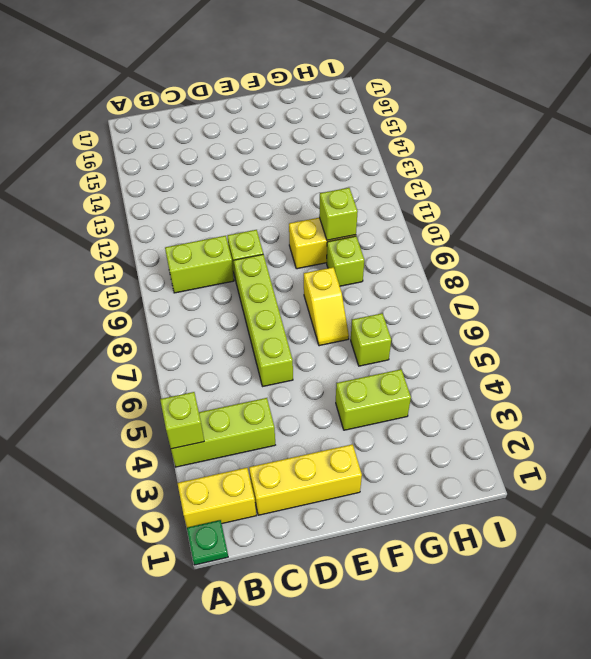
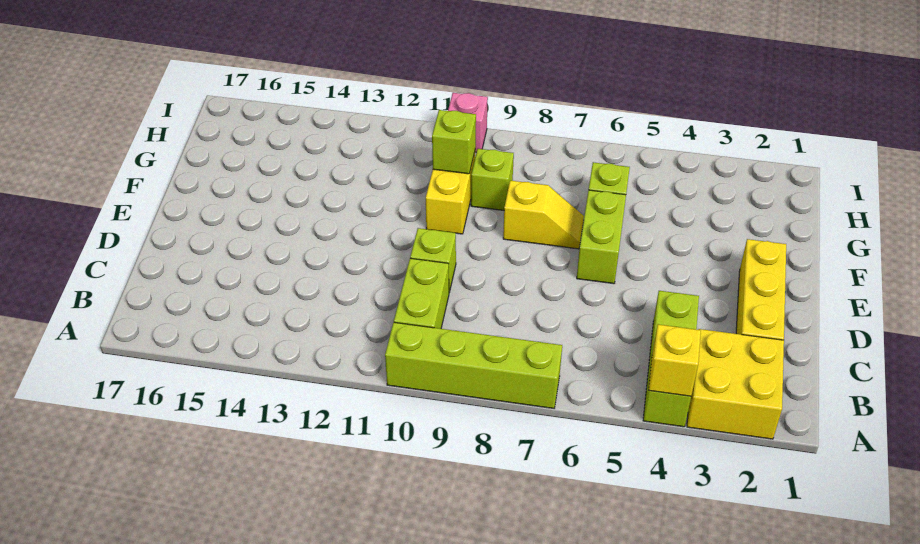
green 1x1 plate [187,520,228,565] -> none
yellow 1x2 brick [177,468,256,527] -> yellow 2x2 brick [687,329,784,439]
lime 1x1 brick [160,392,204,449] -> yellow 1x1 brick [649,324,701,396]
lime 1x4 brick [234,254,293,386] -> lime 1x4 brick moved to [385,322,562,408]
lime 1x2 brick [336,369,411,430] -> lime 1x2 brick moved to [577,190,626,284]
none -> pink 1x1 brick [448,93,488,152]

